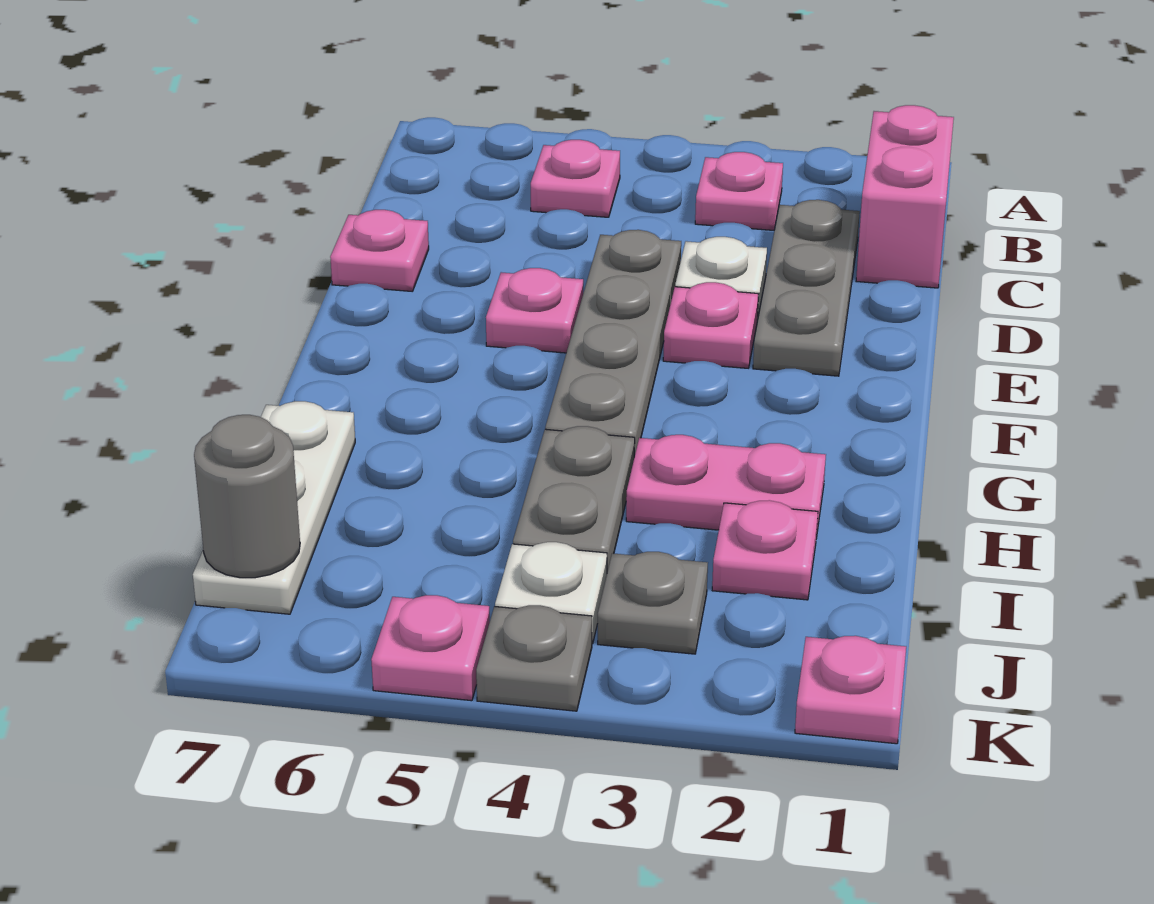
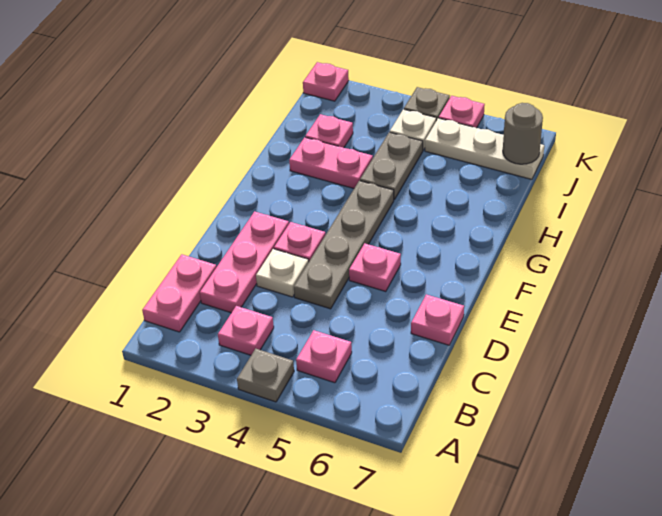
pink 1x2 brick [856,105,954,288] -> pink 1x2 plate [142,254,216,332]
grey 1x3 plate [753,200,860,376] -> pink 1x3 plate [200,211,289,313]
white 1x3 plate [193,401,355,614] -> white 1x3 plate turned to [425,118,544,179]
grey 1x1 plate [598,552,708,654] -> grey 1x1 plate moved to [237,349,294,402]

